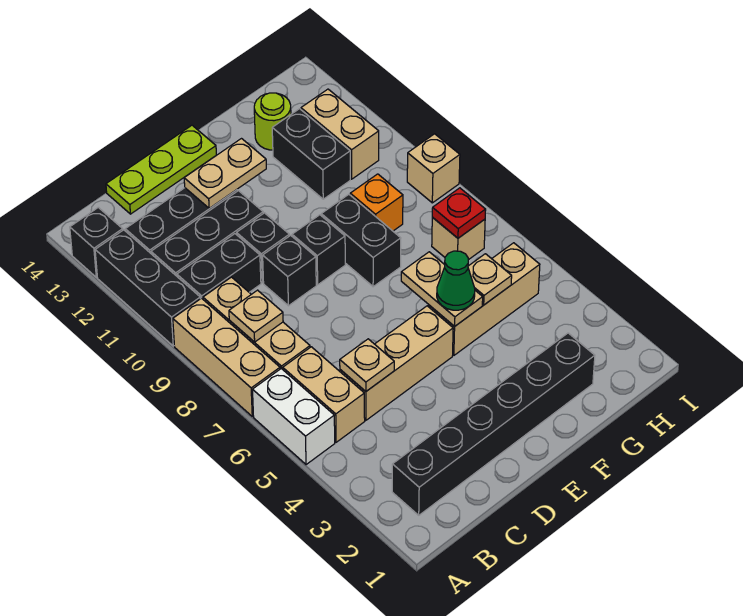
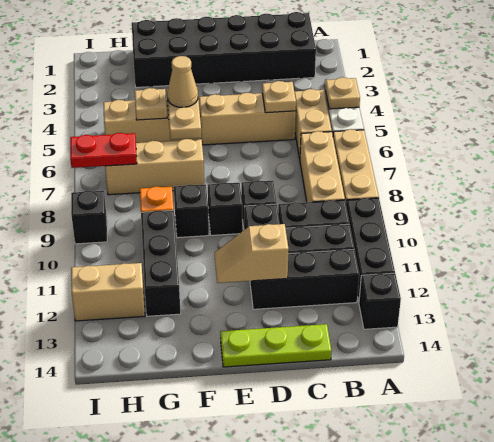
black 1x6 brick [392,333,595,515] -> black 2x6 brick [132,12,316,87]
tan 1x1 plate [229,290,283,342] -> tan 1x1 plate moved to [325,77,360,109]
tan 1x2 plate [184,139,266,208] -> tan 1x2 slope [215,224,289,283]
green 1x1 cone [437,251,475,310] -> tan 1x1 cone [167,56,198,107]
black 1x2 brick [321,194,401,287] -> black 1x1 brick [174,184,209,238]
black 1x2 brick [272,109,350,199] -> black 1x3 brick [141,210,181,316]
lime 1x1 round brick [254,93,291,150] -> none
tan 1x1 brick [432,218,485,260] -> tan 1x3 brick [105,139,204,195]
red 1x1 plate [432,188,486,238] -> red 1x2 plate [70,133,137,168]
tan 1x2 brick [301,89,379,179] -> tan 1x2 brick turned to [71,263,145,321]
tan 1x1 brick [407,134,460,203] -> black 1x1 brick [71,191,107,244]

